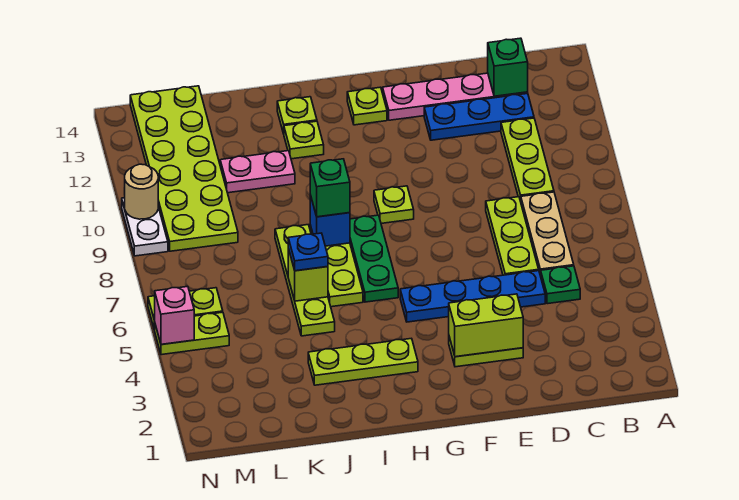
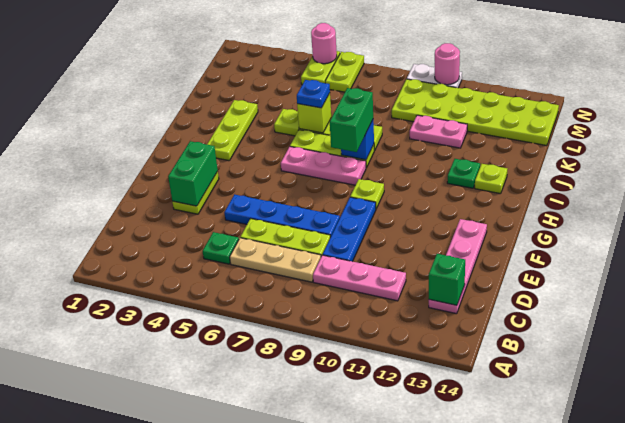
lime 1x3 plate [501,118,554,201] -> pink 1x3 plate [313,255,406,301]
blue 1x3 plate [424,93,534,140] -> blue 1x3 plate moved to [323,197,376,261]
blue 1x4 plate [400,271,545,322] -> blue 1x4 plate turned to [224,194,340,237]
lime 1x2 brick [449,294,523,357] -> green 1x2 brick [168,141,218,206]
lime 1x1 plate [347,87,387,125] -> none
green 1x3 plate [350,215,398,302] -> pink 1x3 plate [281,147,366,185]
green 1x1 brick [310,159,350,217] -> green 1x2 brick [330,88,373,152]
lime 1x1 plate [284,121,324,159] -> green 1x1 plate [447,159,480,188]
pink 1x2 plate [220,151,295,193] -> pink 1x2 plate turned to [410,115,467,148]
pink 1x1 brick [155,286,194,344] -> pink 1x1 round brick [311,23,337,64]
tan 1x1 round brick [124,164,158,219] -> pink 1x1 round brick [435,43,460,85]

